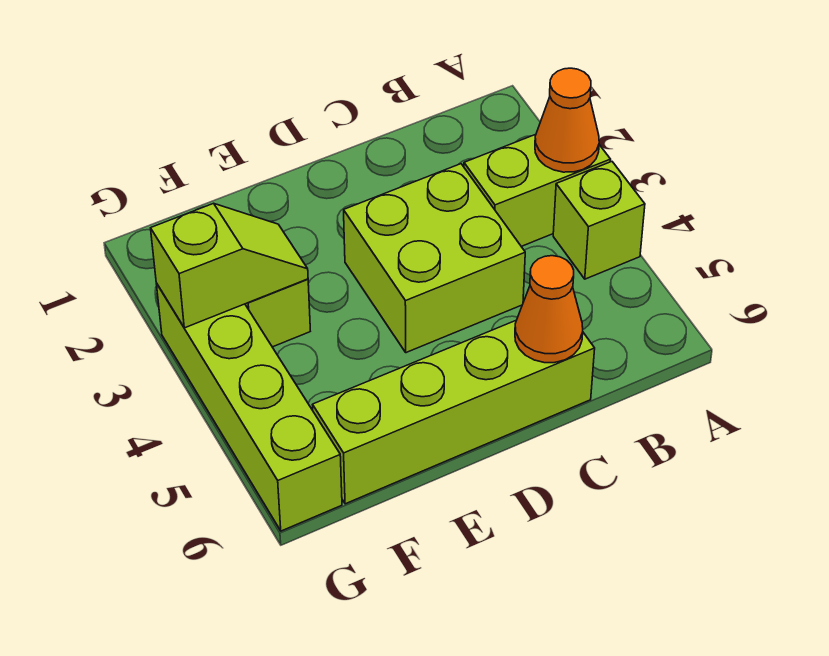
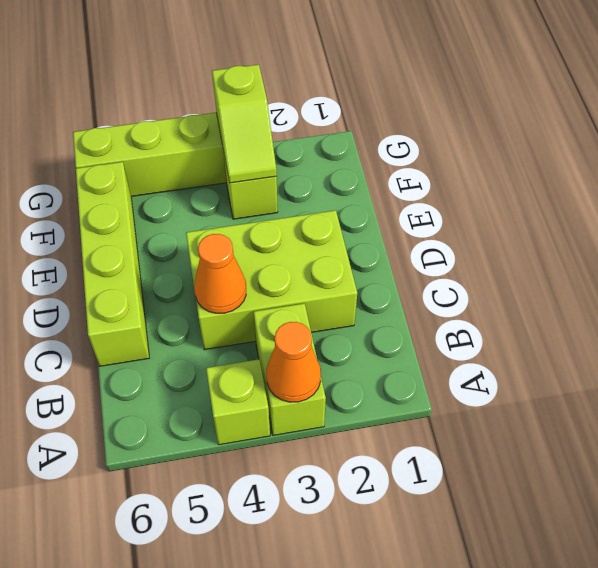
lime 2x2 brick [344,164,525,353] -> lime 2x3 brick [186,210,357,350]
orange 1x1 cone [515,256,583,363] -> orange 1x1 cone moved to [194,234,246,313]

